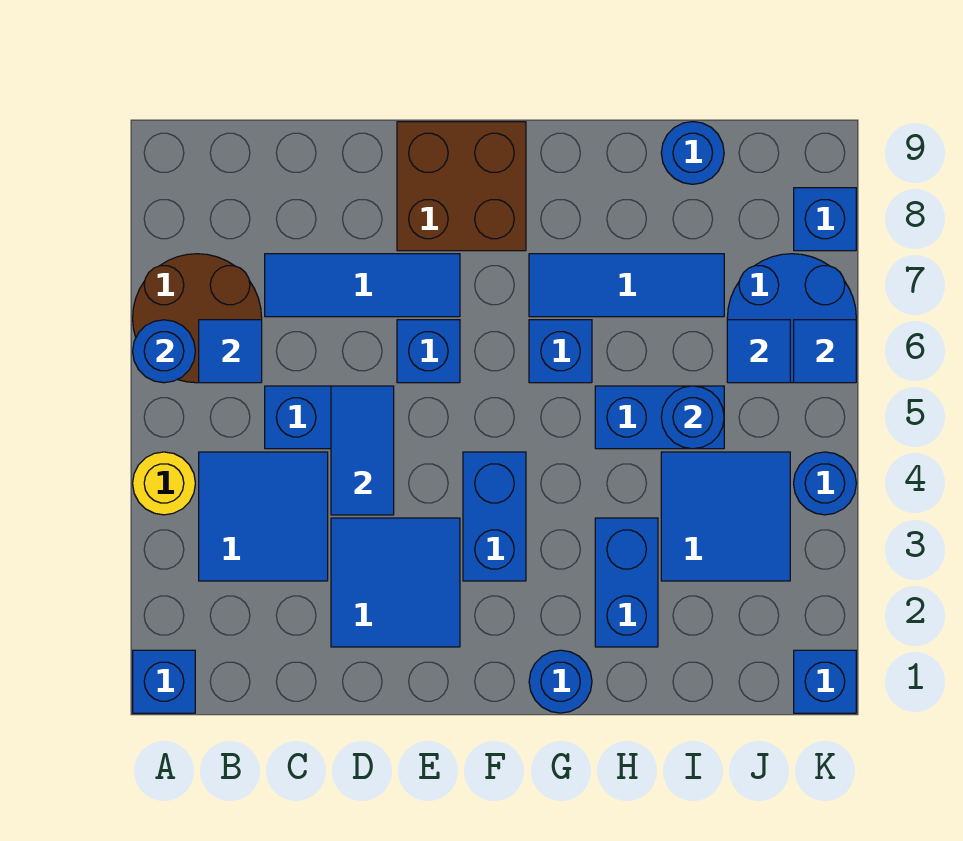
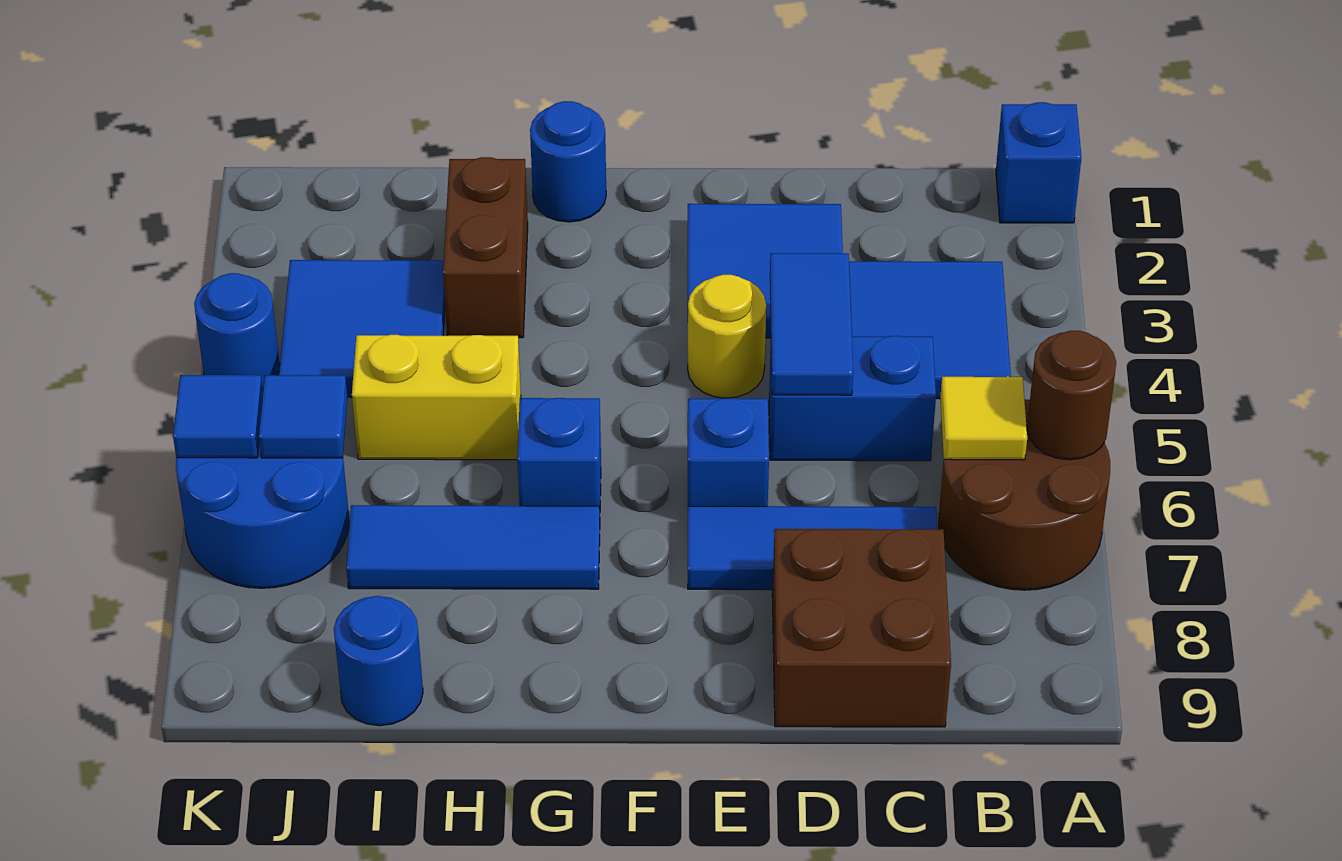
yellow 1x1 round brick [133,452,195,515] -> yellow 1x1 round brick moved to [688,275,766,398]
blue 1x1 round brick [133,320,195,383] -> brown 1x1 round brick [1027,331,1116,460]
blue 1x1 tile [199,320,262,383] -> yellow 1x1 tile [940,377,1027,460]
brown 2x2 brick [397,122,526,251] -> brown 2x2 brick moved to [772,529,951,727]
blue 1x2 brick [463,452,526,581] -> none
blue 1x2 brick [595,518,658,647] -> brown 1x2 brick [443,157,528,338]
blue 1x2 brick [595,386,724,449] -> yellow 1x2 brick [352,335,521,460]
blue 1x1 round brick [661,386,724,449] -> none
blue 1x1 brick [794,650,856,713] -> none
blue 1x1 brick [794,188,856,251] -> none

